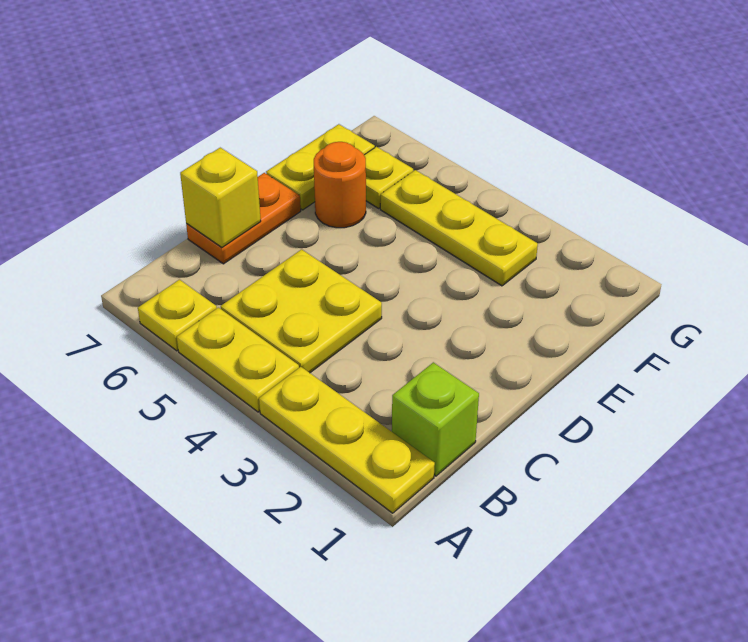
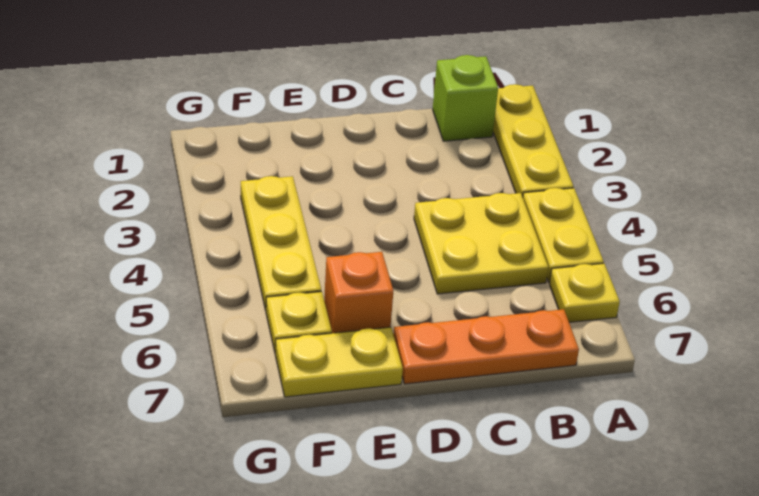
orange 1x2 plate [186,173,301,264] -> orange 1x3 plate [393,309,579,384]
yellow 1x1 brick [180,148,261,247] -> none
orange 1x1 round brick [314,142,366,228] -> orange 1x1 brick [324,252,393,333]

